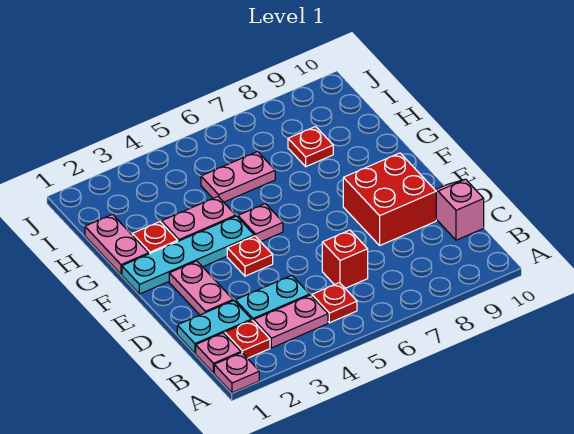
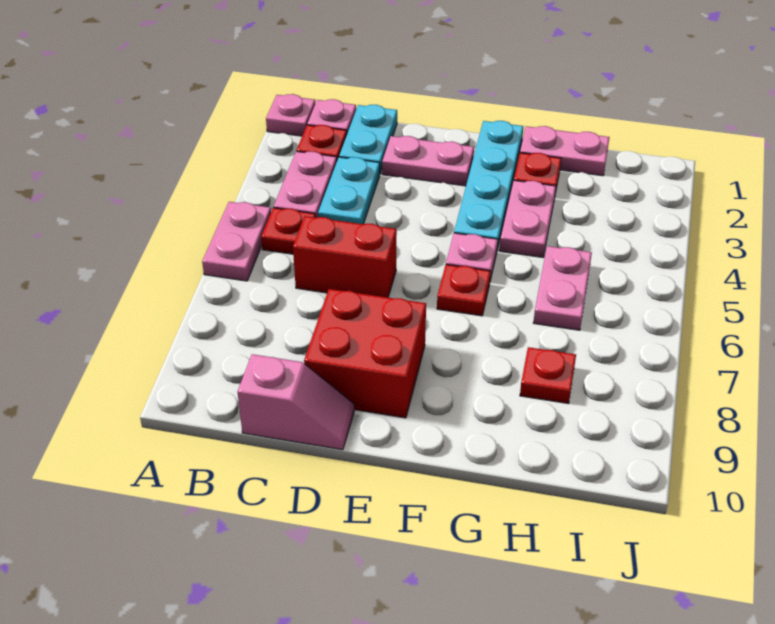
none -> pink 1x2 plate [202,202,271,281]
red 1x1 brick [322,230,368,288] -> red 1x2 brick [293,216,397,298]
red 1x1 plate [227,236,273,276] -> red 1x1 plate moved to [437,265,491,316]

